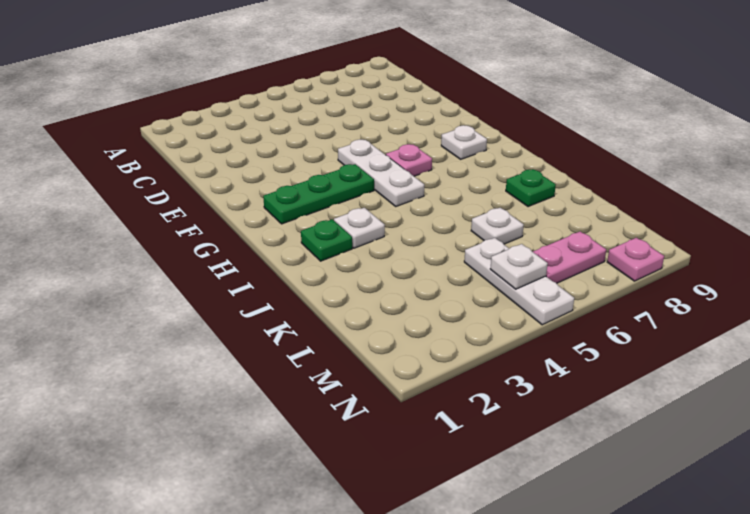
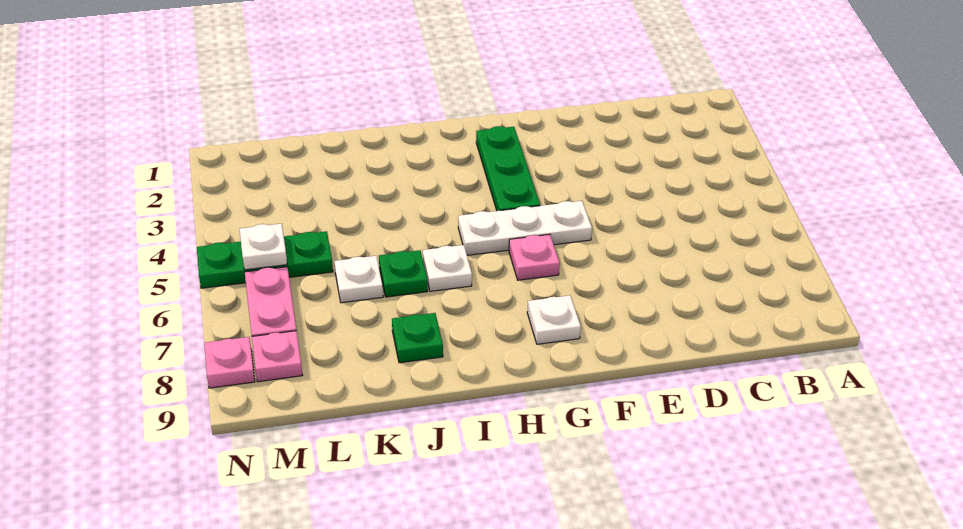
green 1x1 plate [301,219,352,261] -> green 1x1 plate moved to [379,250,428,297]
white 1x1 plate [334,208,385,248] -> white 1x1 plate moved to [423,245,472,291]
white 1x3 plate [464,238,574,325] -> green 1x3 plate [197,231,333,288]
none -> pink 1x1 plate [252,331,302,382]

